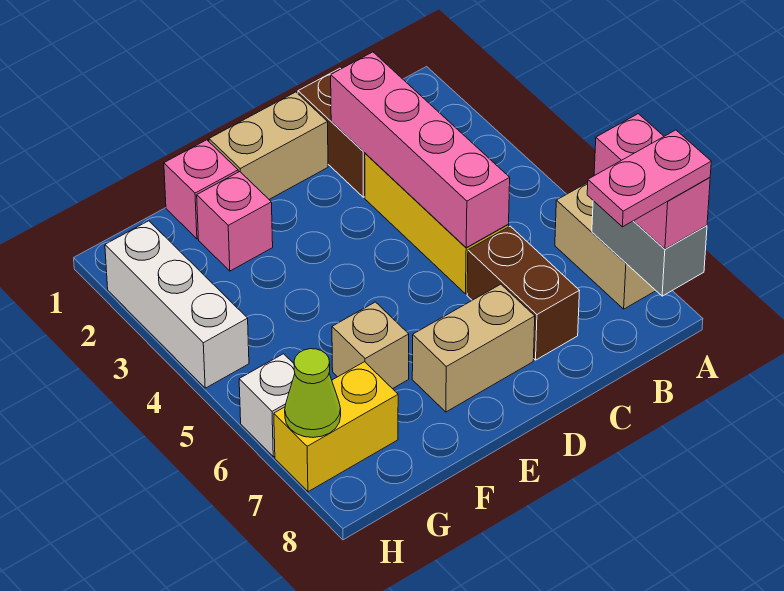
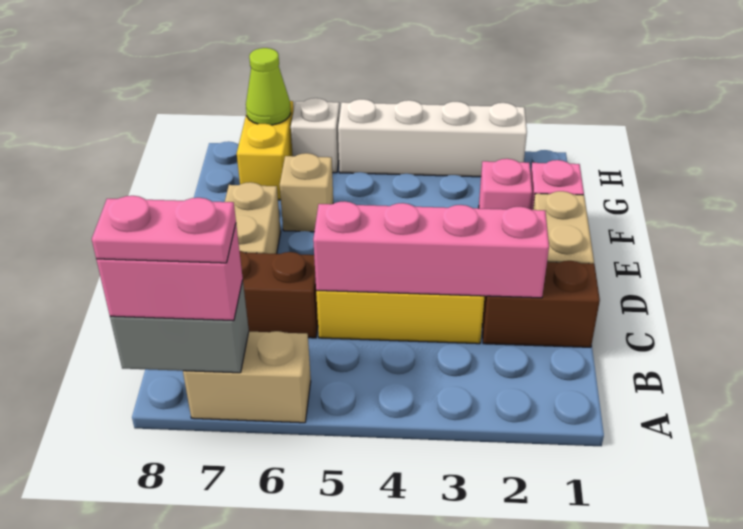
pink 1x2 plate [587,130,711,227] -> pink 1x2 plate turned to [92,196,236,263]
white 1x3 brick [105,221,249,388] -> white 1x4 brick [338,99,527,177]

